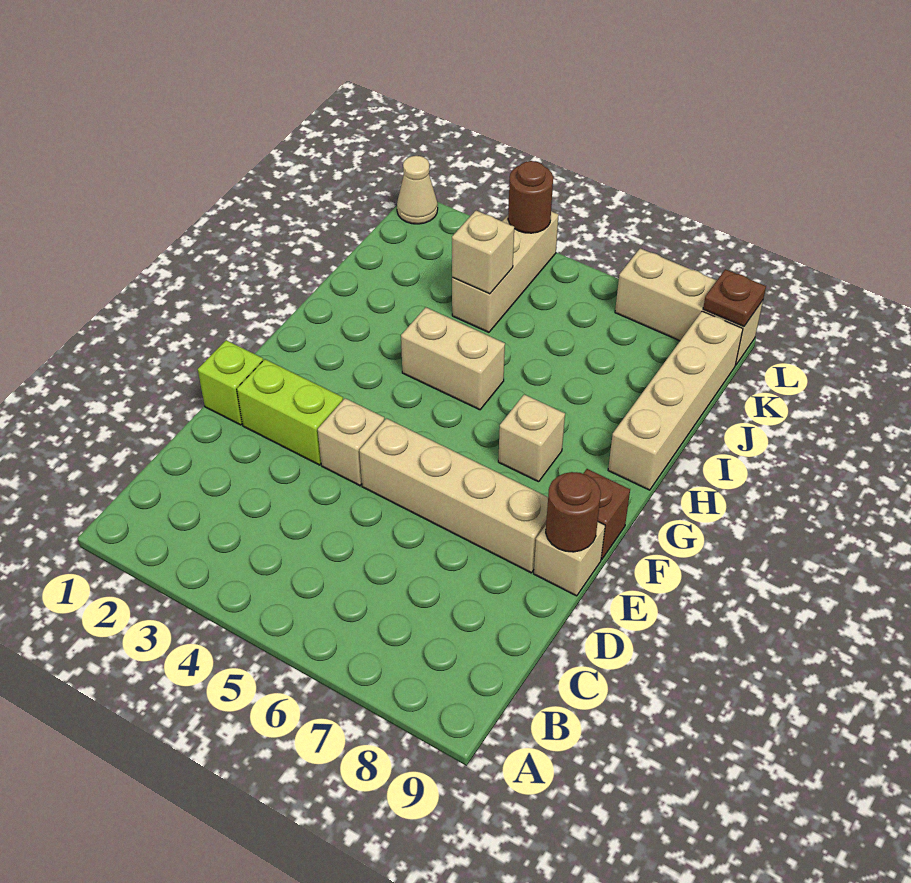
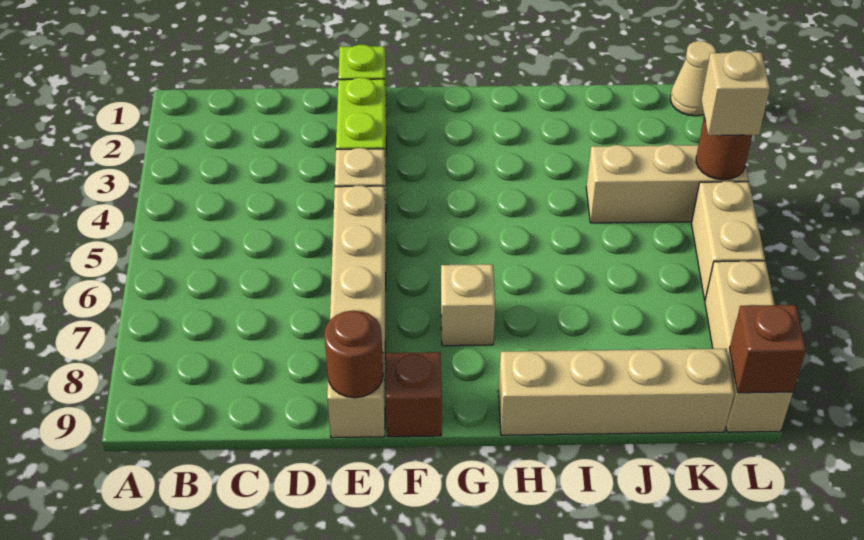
tan 1x2 brick [401,307,505,410] -> tan 1x2 brick moved to [691,181,765,300]
tan 1x1 brick [452,211,514,294] -> tan 1x1 brick moved to [701,51,770,136]
brown 1x1 plate [703,269,766,326] -> brown 1x1 brick [729,305,806,393]

